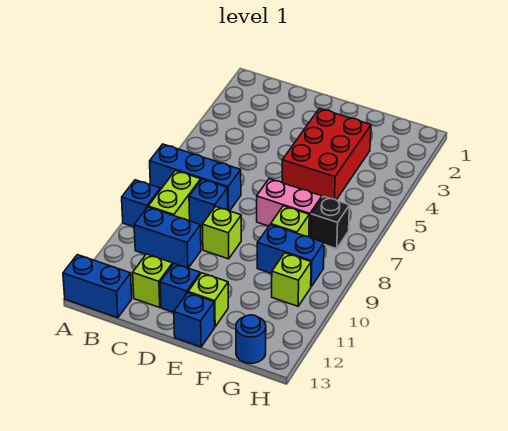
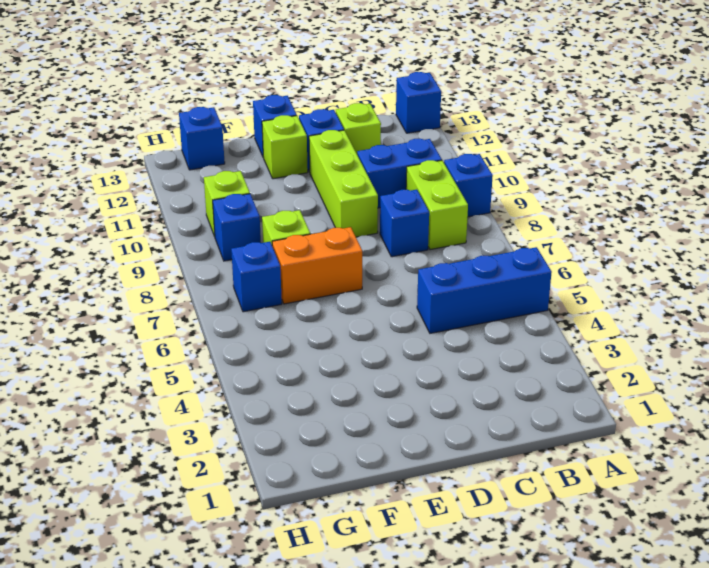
blue 1x3 brick [150,144,241,211] -> blue 1x3 brick moved to [417,247,552,333]
blue 1x2 brick [63,255,132,318] -> blue 1x1 brick [396,72,441,133]
lime 1x1 brick [202,207,241,259] -> lime 1x3 brick [309,130,378,237]
red 2x3 brick [282,108,371,200] -> none
pink 1x2 brick [257,179,322,238] -> orange 1x2 brick [272,227,362,304]
blue 1x2 brick [257,225,324,287] -> blue 1x1 brick [213,194,261,261]
black 1x1 brick [311,196,350,249] -> blue 1x1 brick [231,242,282,312]
blue 1x1 round brick [236,315,266,363] -> blue 1x1 brick [179,107,225,170]

